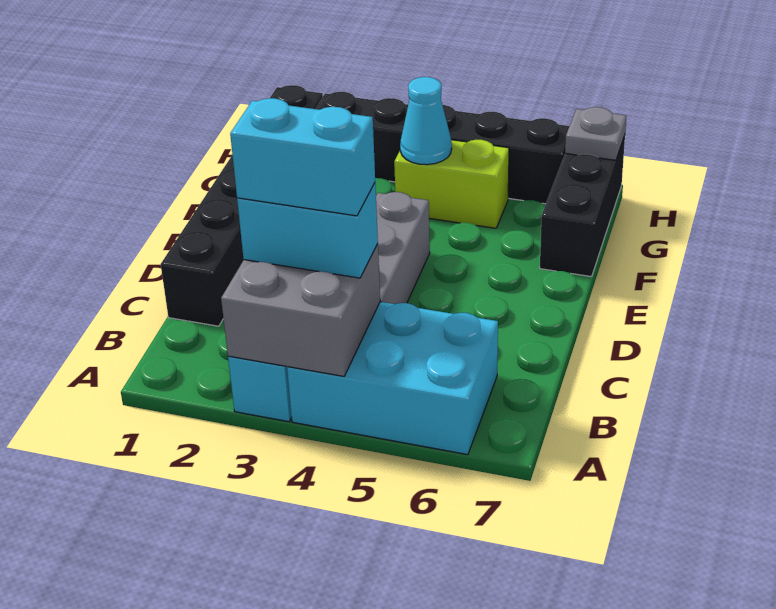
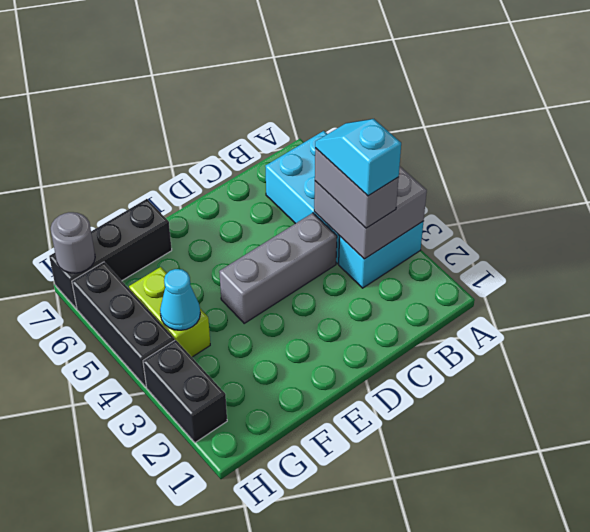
cyan 1x2 brick [237,183,378,278] -> grey 1x2 brick [315,148,399,228]
cyan 1x2 brick [230,98,375,216] -> cyan 1x2 slope [315,119,401,196]
black 1x6 brick [161,85,323,326] -> none
grey 1x1 plate [565,107,626,160] -> grey 1x1 round brick [51,212,95,273]

